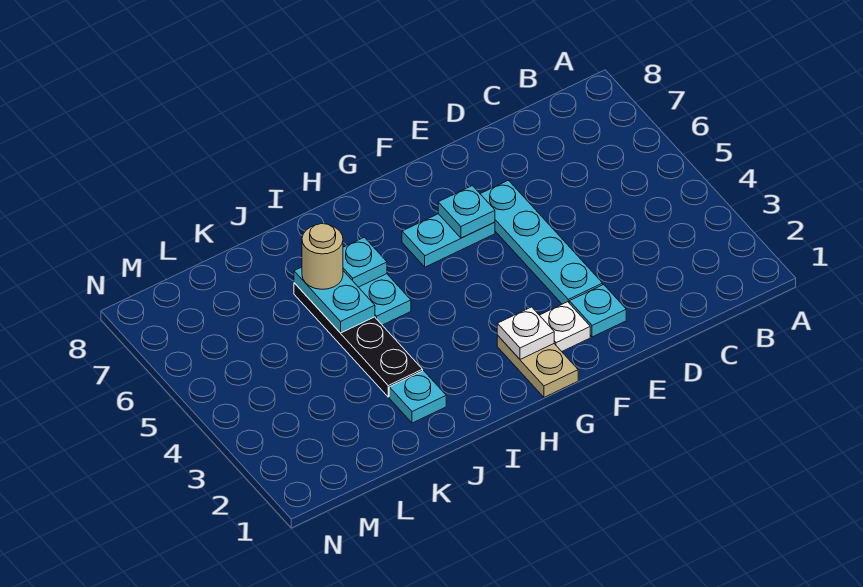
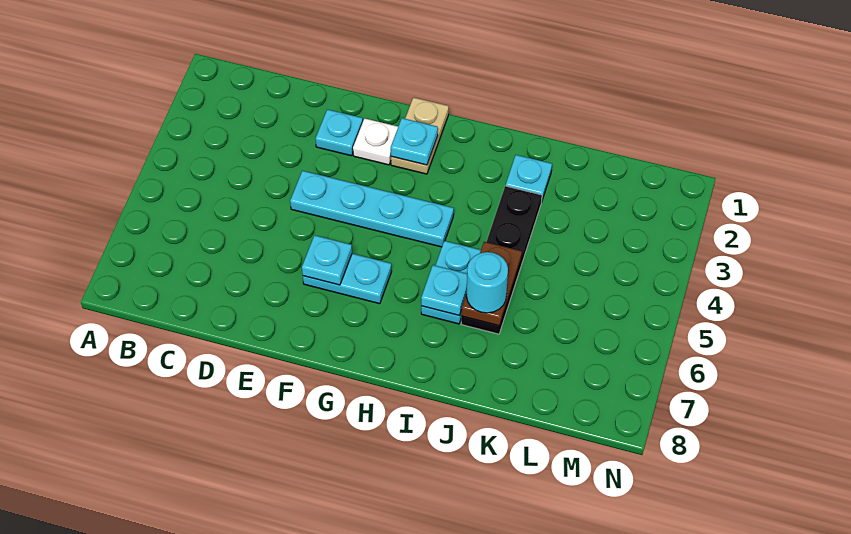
cyan 1x4 plate [481,180,603,304] -> cyan 1x4 plate turned to [290,171,454,247]
white 1x1 plate [497,307,554,359] -> cyan 1x1 plate [391,118,438,165]
cyan 1x2 plate [294,267,375,333] -> brown 1x2 plate [461,242,522,326]
tan 1x1 round brick [302,224,343,289] -> cyan 1x1 round brick [466,252,508,313]

